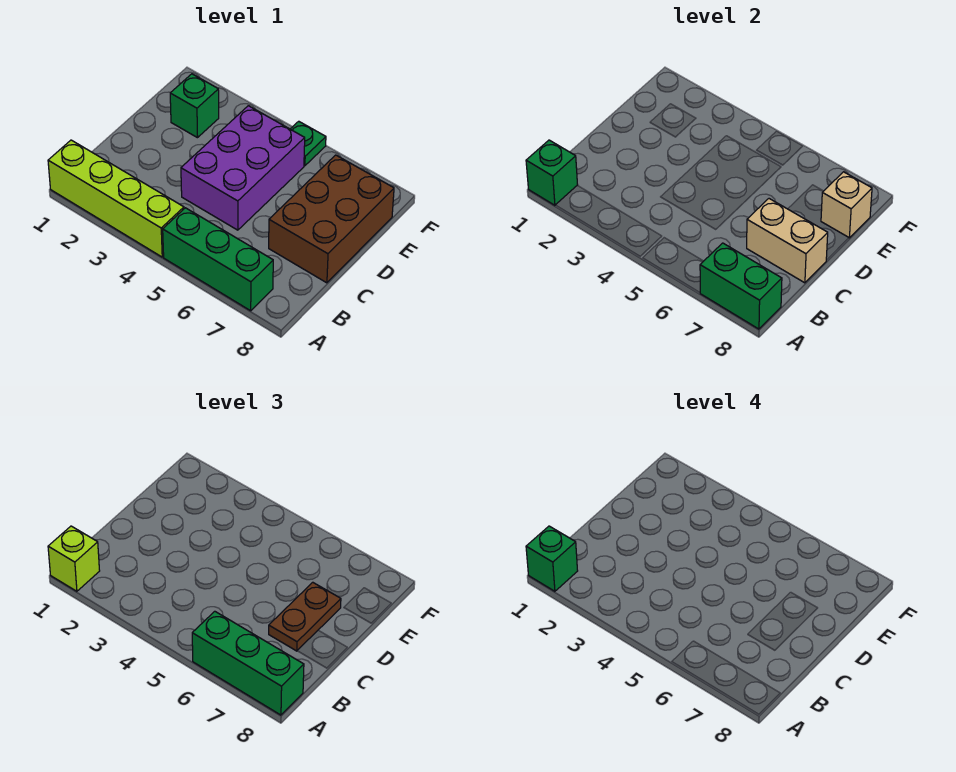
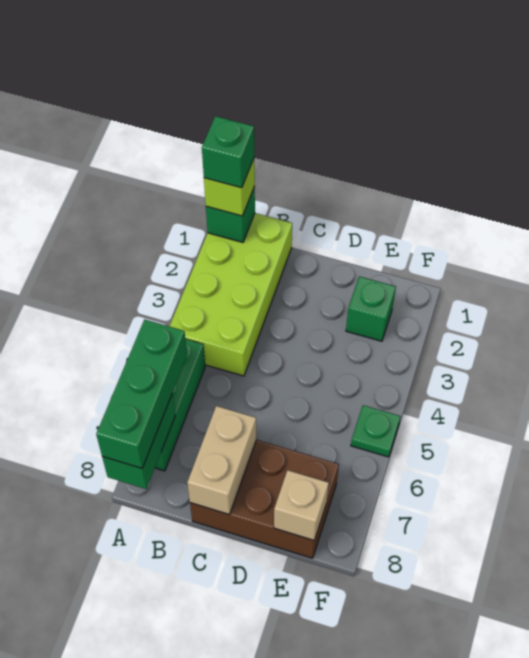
lime 1x4 brick [48,140,184,257] -> lime 2x4 brick [169,213,292,376]
purple 2x3 brick [181,106,305,230] -> none
brown 1x2 plate [269,582,341,651] -> none

